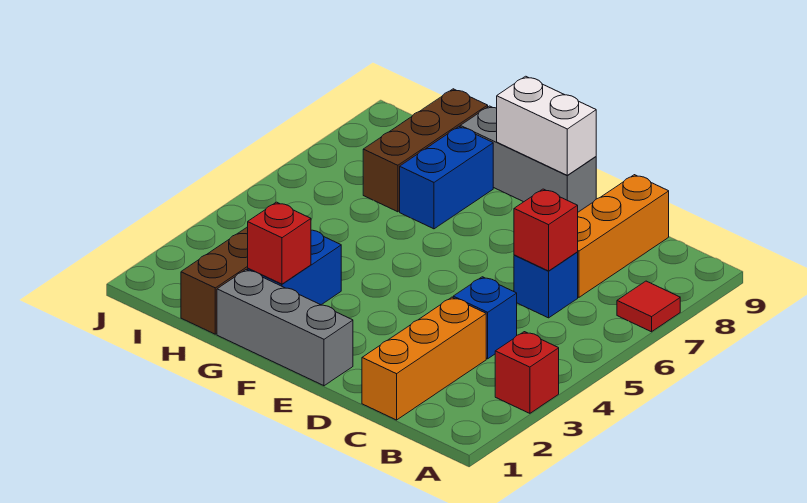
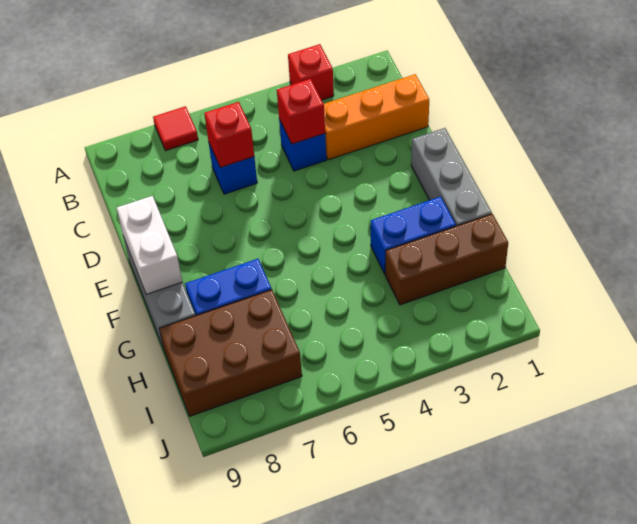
orange 1x3 brick [578,175,669,297] -> none
red 1x1 brick [248,202,311,284] -> red 1x1 brick moved to [277,79,325,144]
brown 1x3 brick [363,89,488,212] -> brown 2x3 brick [159,290,302,416]

